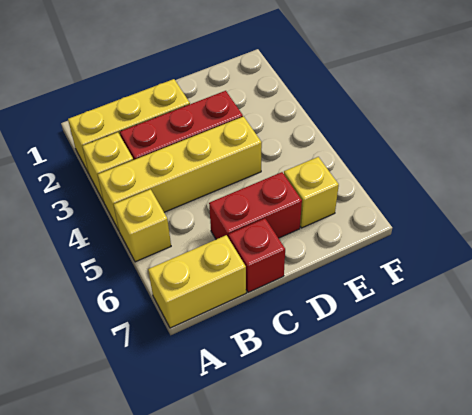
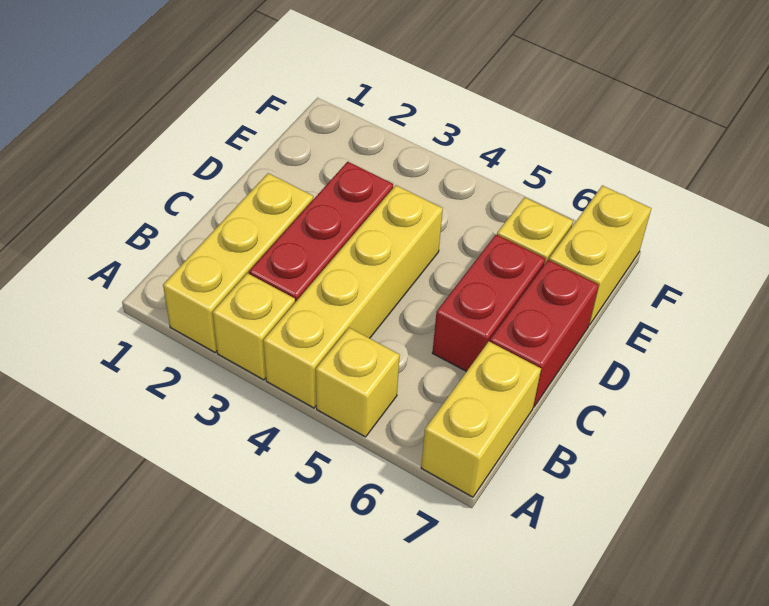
red 1x1 brick [228,219,285,292] -> red 1x2 brick [490,260,599,407]
none -> yellow 1x2 brick [549,185,651,325]

